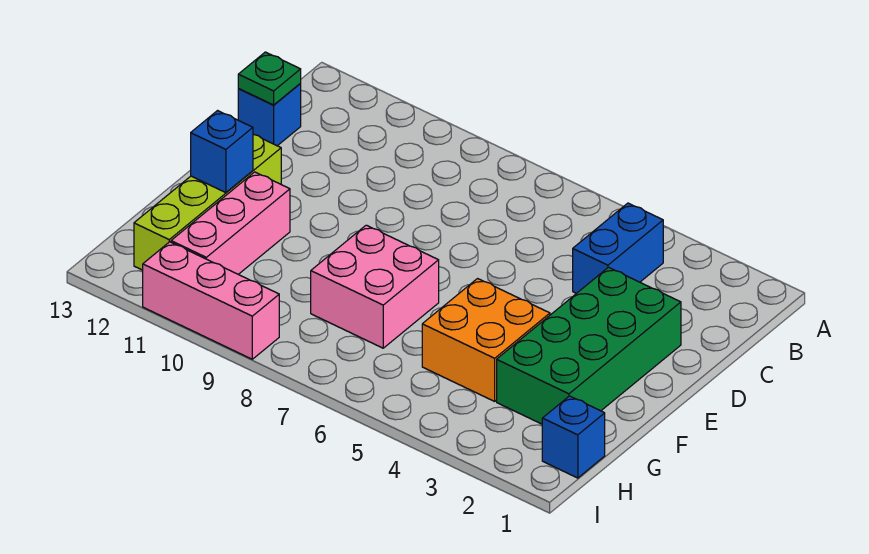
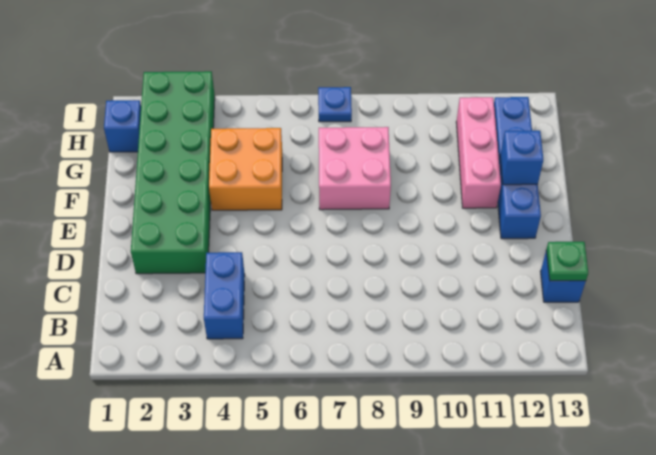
green 2x4 brick [497,267,681,424] -> green 2x6 brick [131,71,215,274]
lime 1x4 brick [134,134,281,270] -> blue 1x4 brick [494,97,541,239]
none -> blue 1x1 plate [318,87,352,122]
pink 1x3 brick [143,242,279,359] -> none

